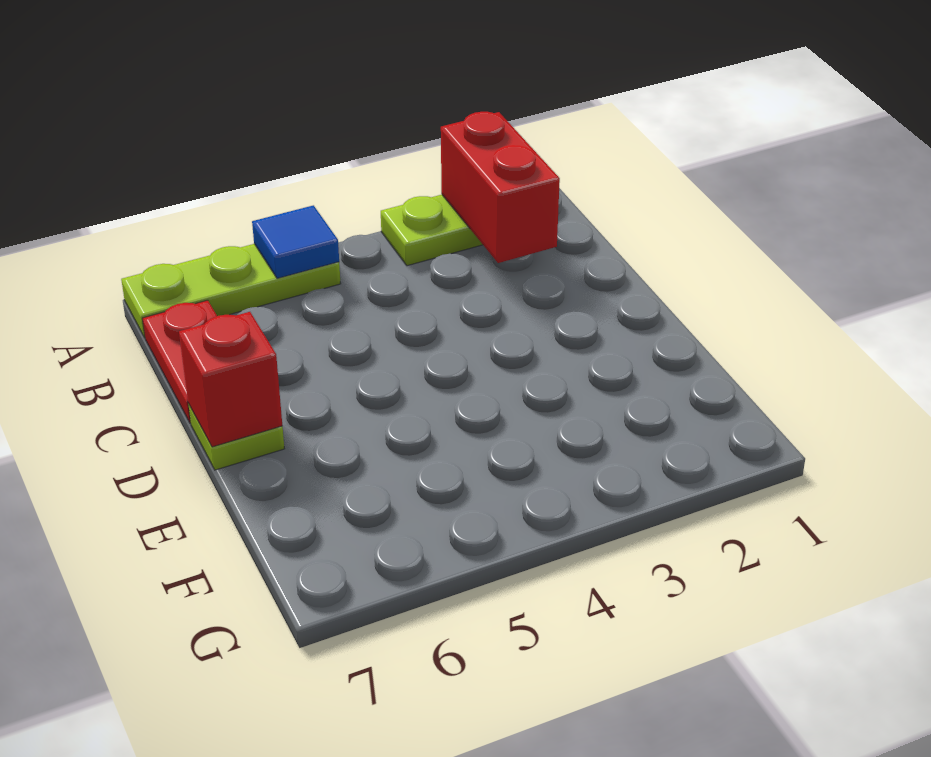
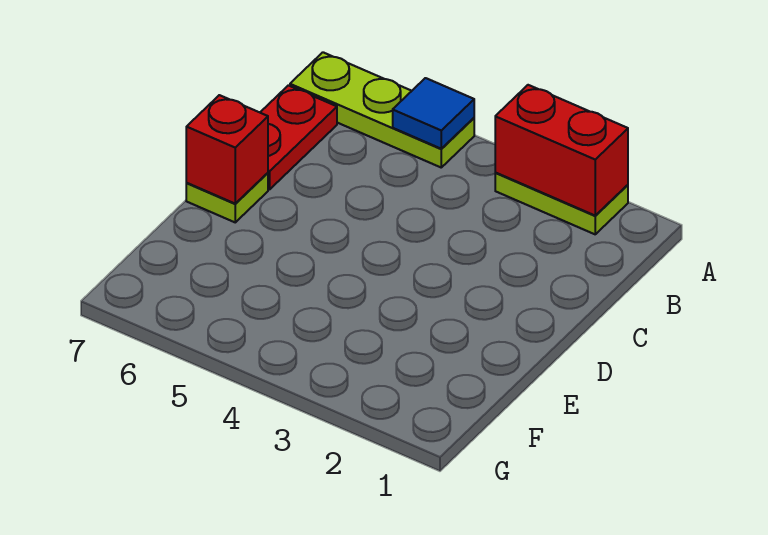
red 1x2 brick [441,112,560,263] -> red 1x2 brick turned to [495,85,628,215]

